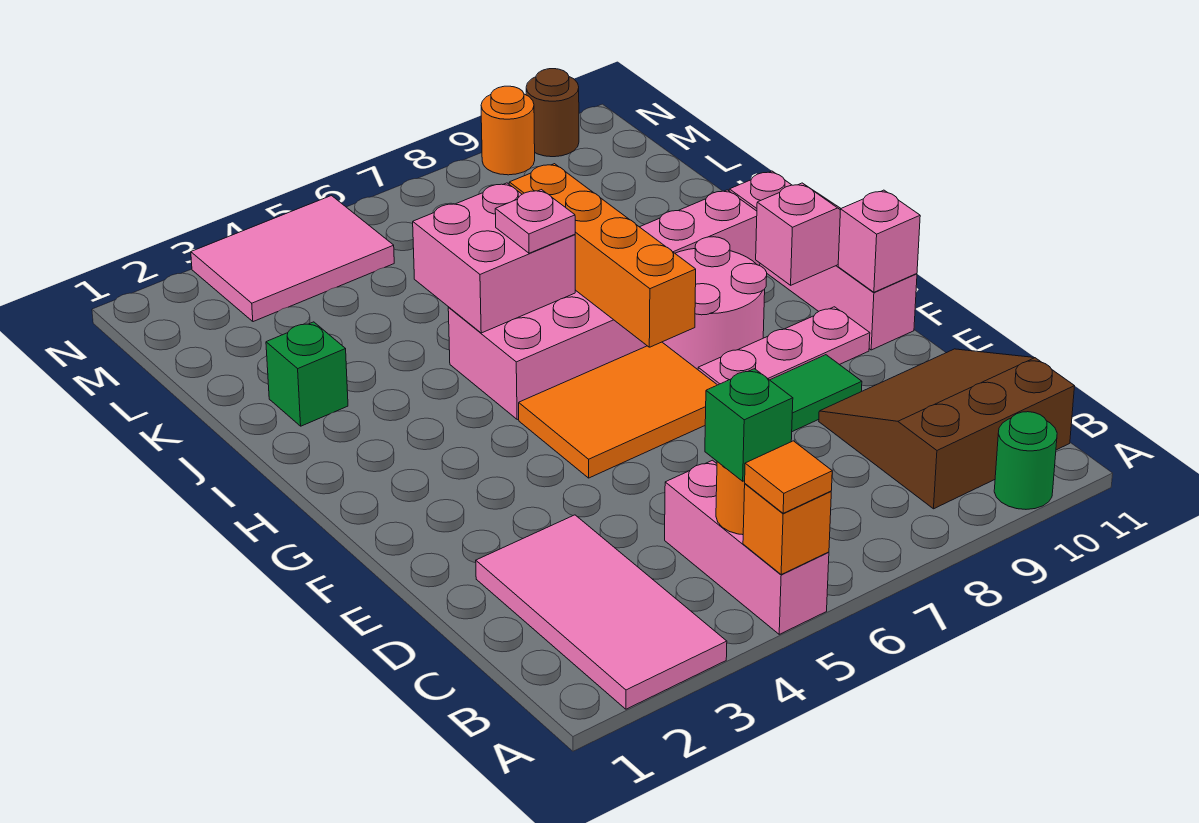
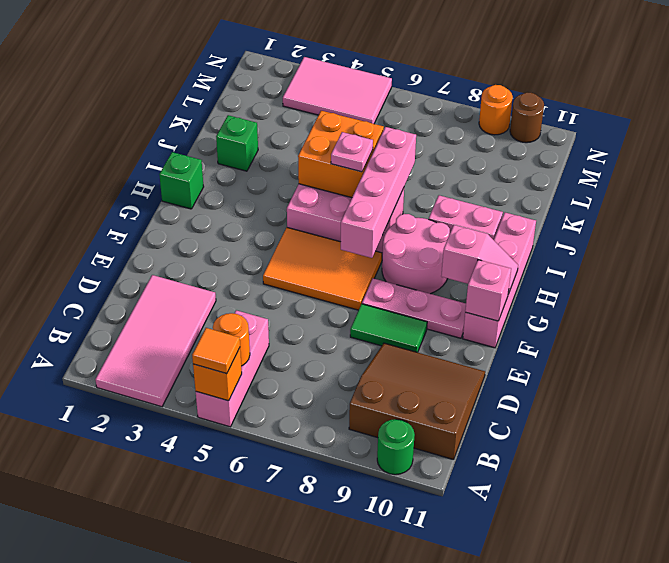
green 1x1 brick [705,369,793,481] -> green 1x1 brick moved to [159,152,204,209]
orange 1x4 brick [509,164,696,347] -> pink 1x4 brick [341,127,416,258]
pink 2x2 brick [413,183,575,333] -> orange 2x2 brick [298,111,384,198]

